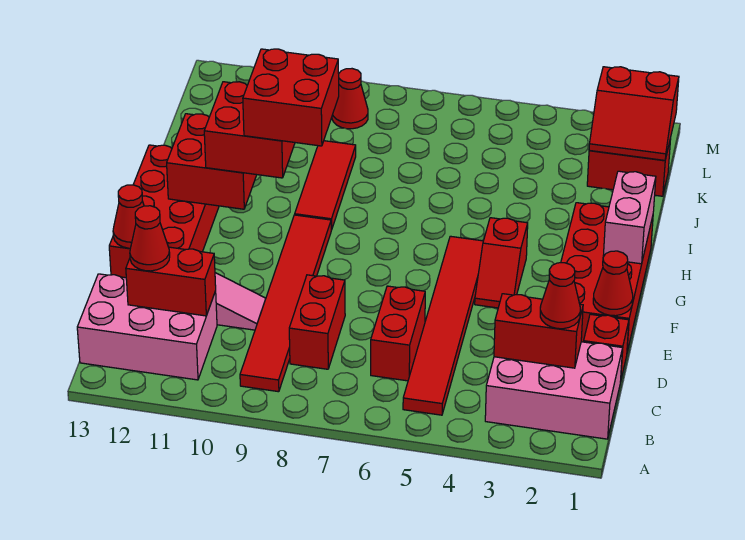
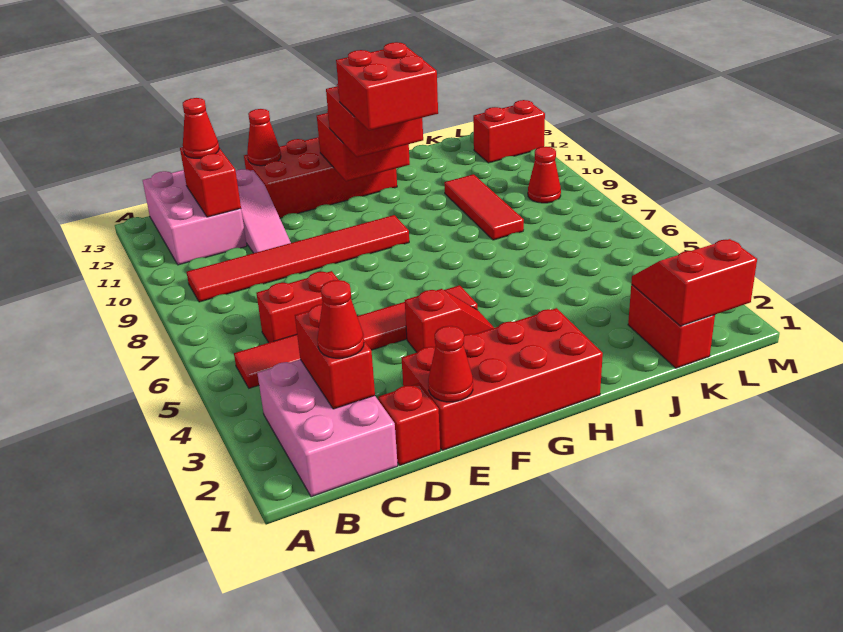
red 1x2 brick [289,275,345,369] -> red 1x2 brick moved to [473,100,545,163]
red 1x2 slope [475,218,528,308] -> red 1x2 slope turned to [405,289,494,352]
pink 1x2 brick [603,171,656,264] -> none
red 1x3 tile [295,141,356,230] -> red 1x3 tile turned to [444,174,524,240]
red 2x2 slope [589,67,679,160] -> red 2x2 slope turned to [631,239,757,326]

